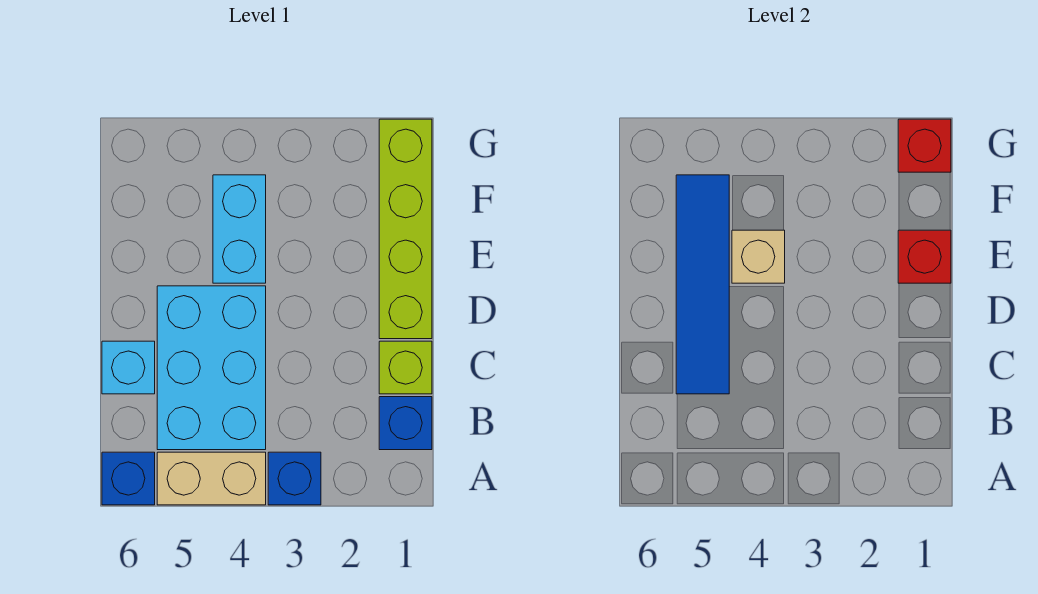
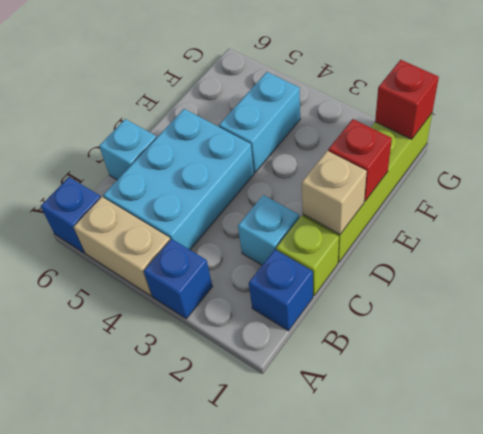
none -> cyan 1x1 brick [238,195,300,265]
blue 1x4 tile [676,175,729,394] -> none
tan 1x1 brick [732,230,785,283] -> tan 1x1 brick moved to [302,151,367,234]

